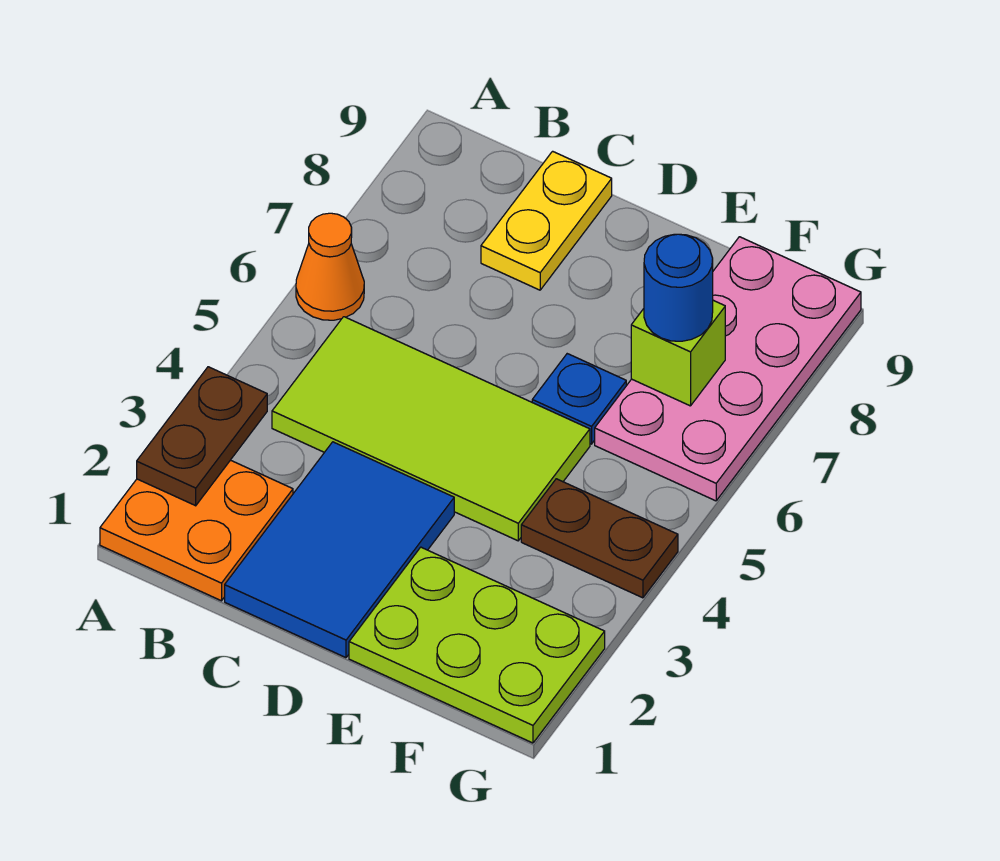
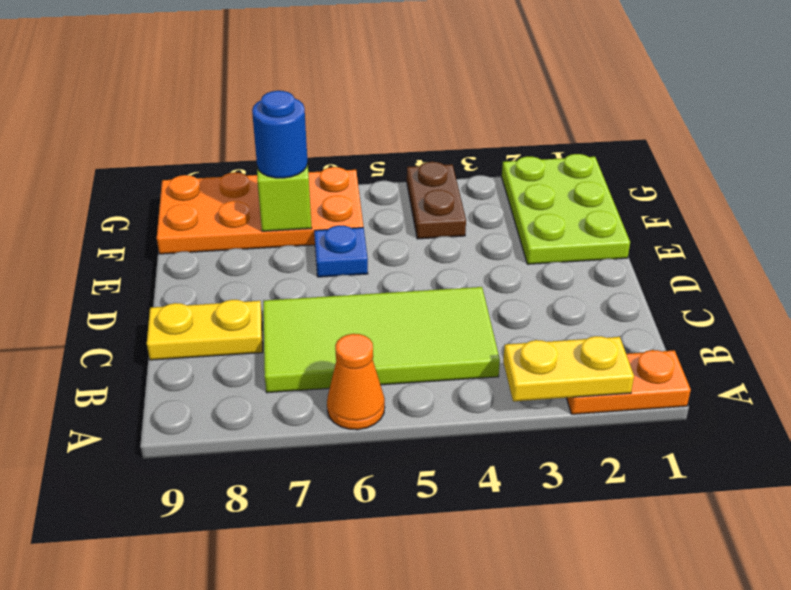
orange 2x2 plate [100,460,293,601] -> orange 1x2 plate [567,350,691,414]
brown 1x2 plate [137,367,267,506] -> yellow 1x2 plate [503,336,634,401]
lime 2x4 tile [272,317,590,541] -> lime 2x4 tile turned to [263,287,500,393]
blue 2x3 tile [225,442,454,658] -> none
pink 2x4 plate [595,237,861,501] -> orange 2x4 plate [157,167,363,254]

